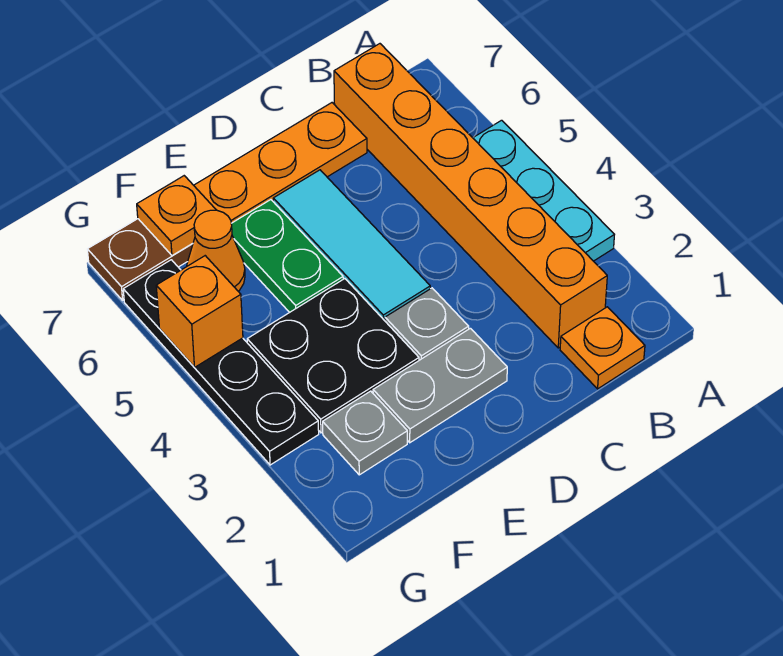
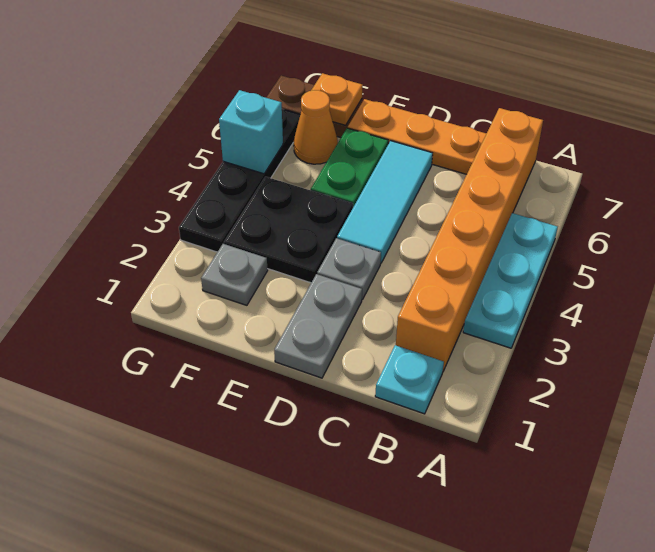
orange 1x1 plate [560,307,645,389] -> cyan 1x1 plate [375,345,444,414]
grey 1x2 plate [373,328,507,443] -> grey 1x2 plate turned to [274,274,362,378]
orange 1x1 brick [156,256,243,367] -> cyan 1x1 brick [219,90,283,174]

